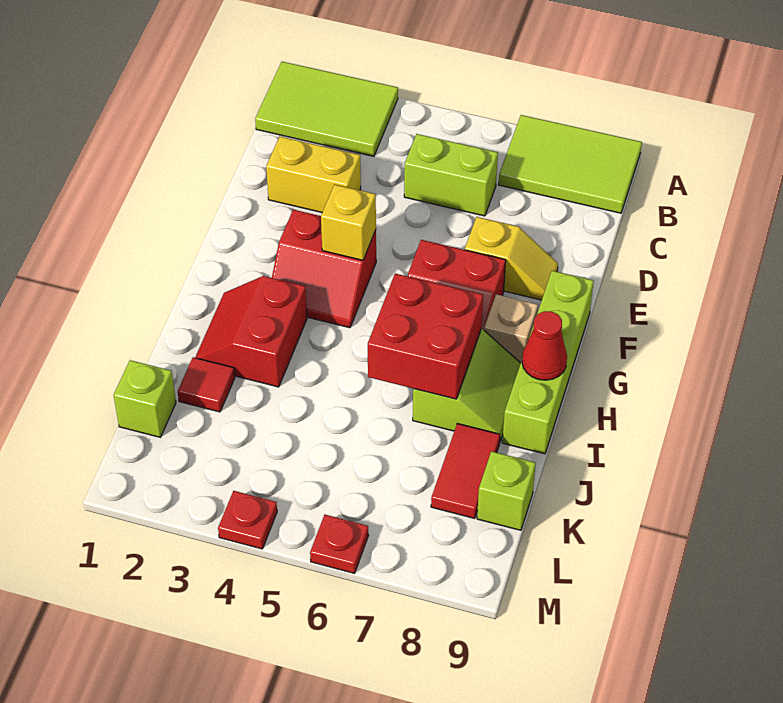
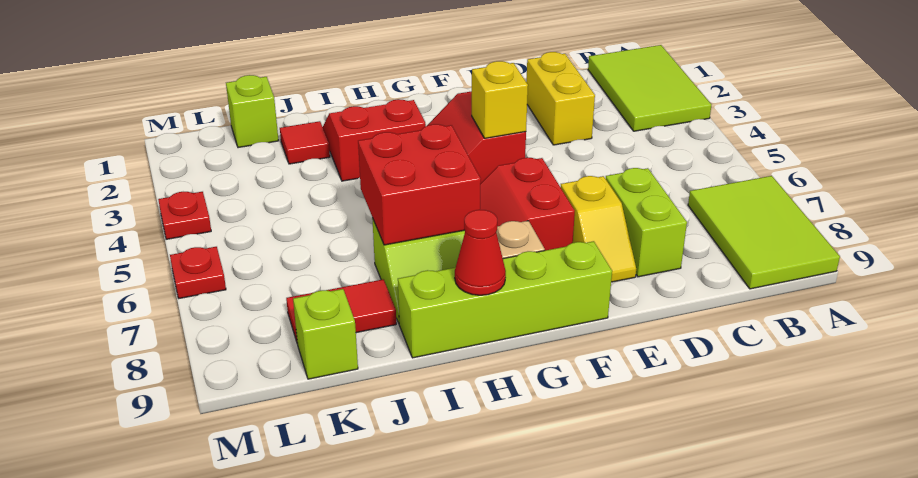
lime 1x2 brick [404,134,498,216] -> lime 1x2 brick moved to [606,168,687,277]

